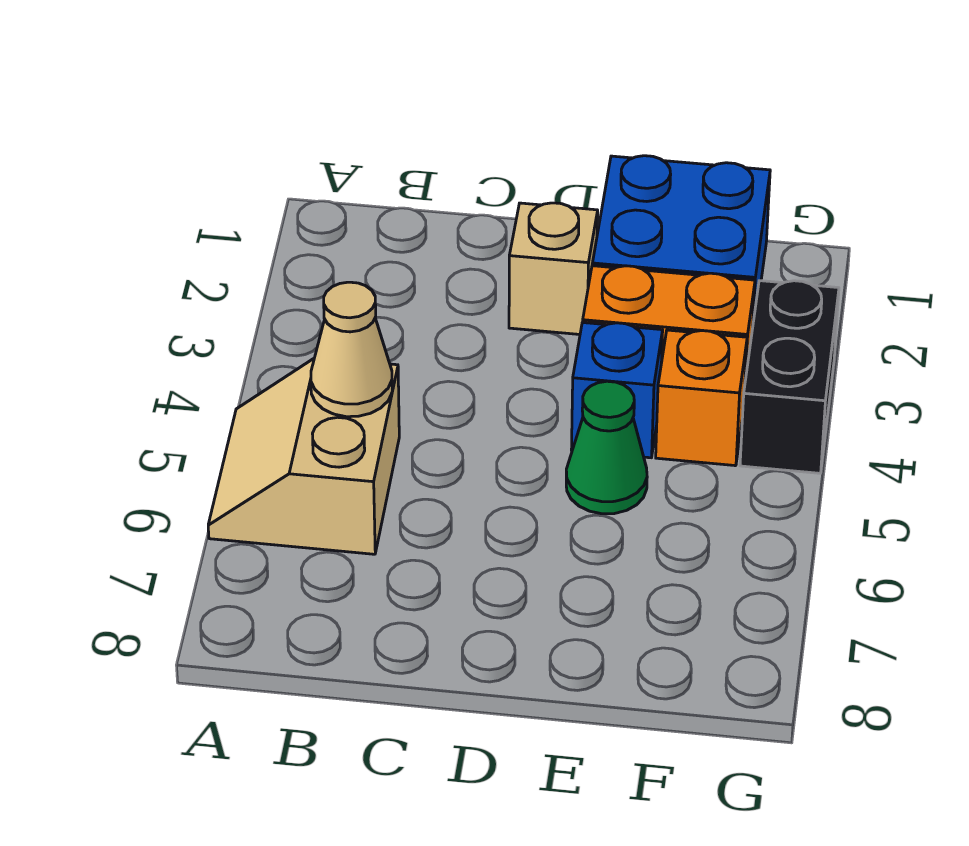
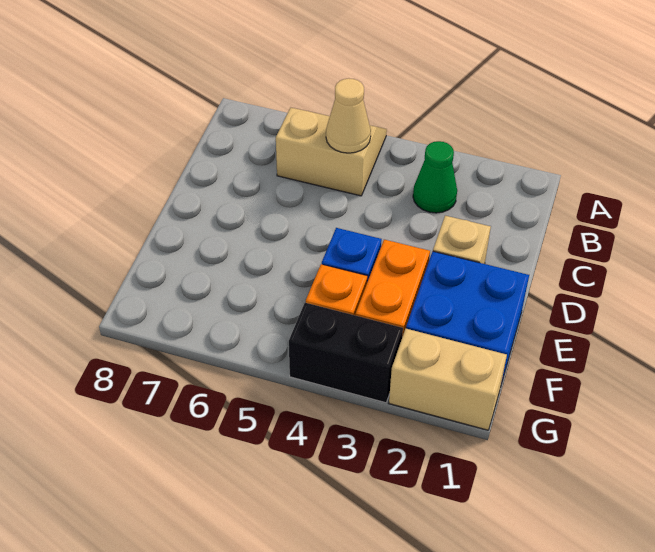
green 1x1 cone [566,381,647,514] -> green 1x1 cone moved to [413,141,457,213]
none -> tan 1x2 brick [389,329,507,430]

